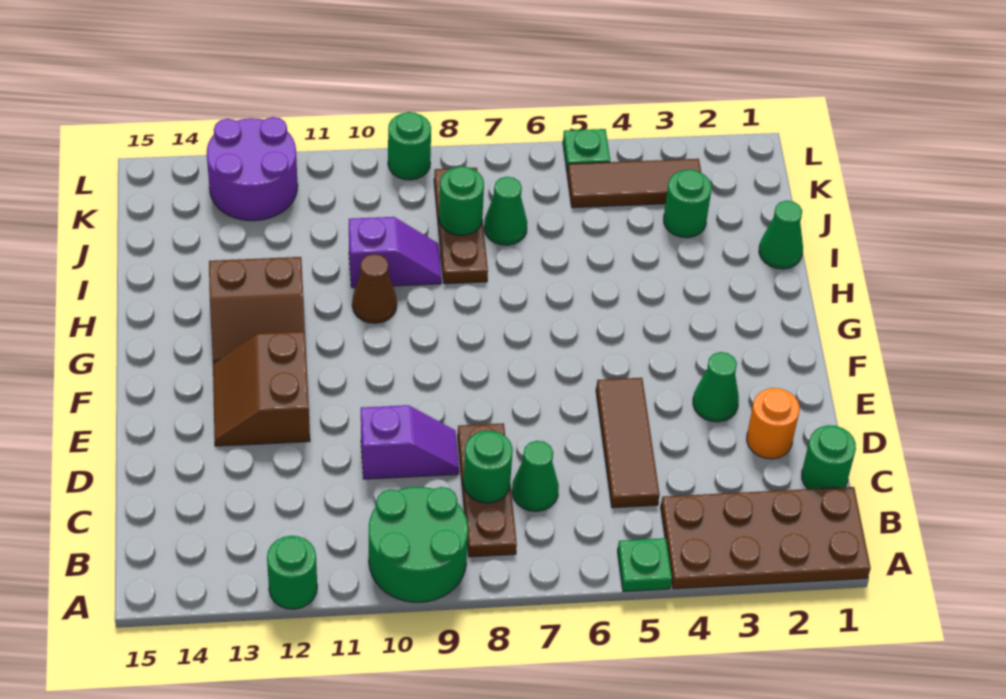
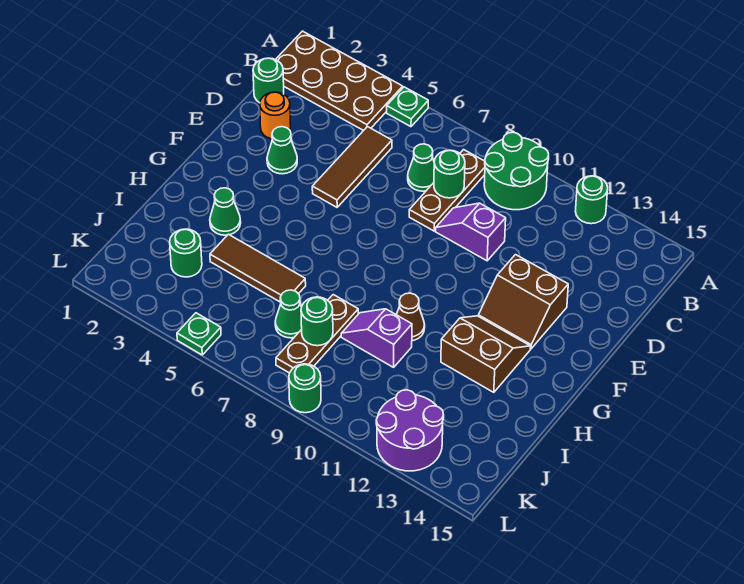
brown 2x2 slope [213,332,310,446] -> brown 2x2 slope turned to [478,255,568,349]
green 1x1 cone [759,201,803,269] -> green 1x1 cone moved to [210,188,241,235]
brown 1x3 tile [567,159,701,208] -> brown 1x3 tile moved to [210,234,306,302]

